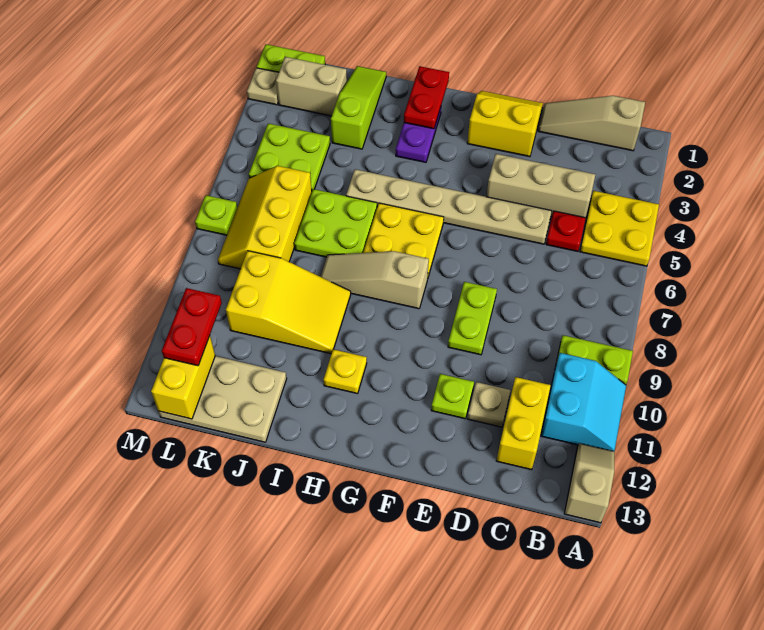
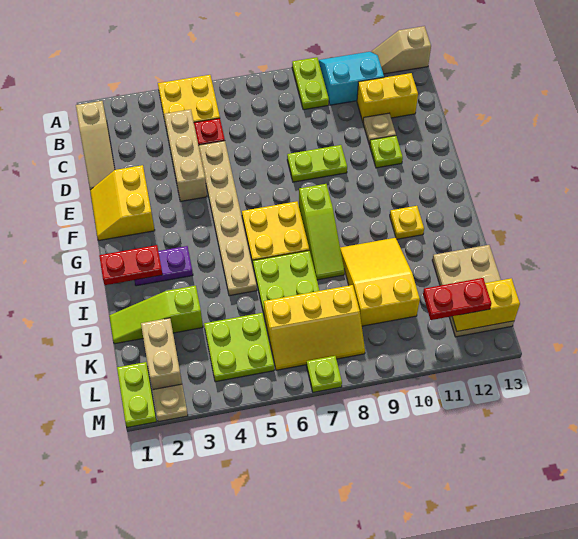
tan 1x3 slope [320,251,429,309] -> lime 1x3 slope [299,184,345,280]

